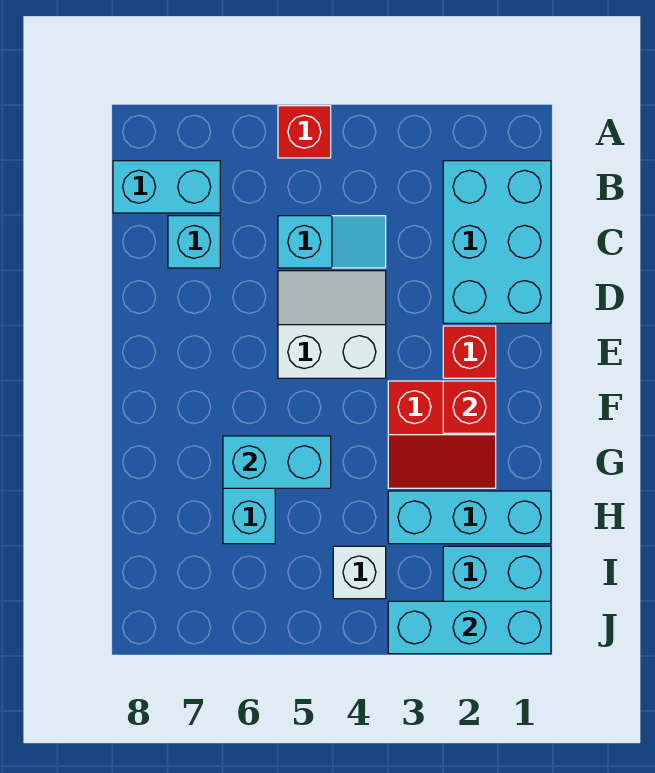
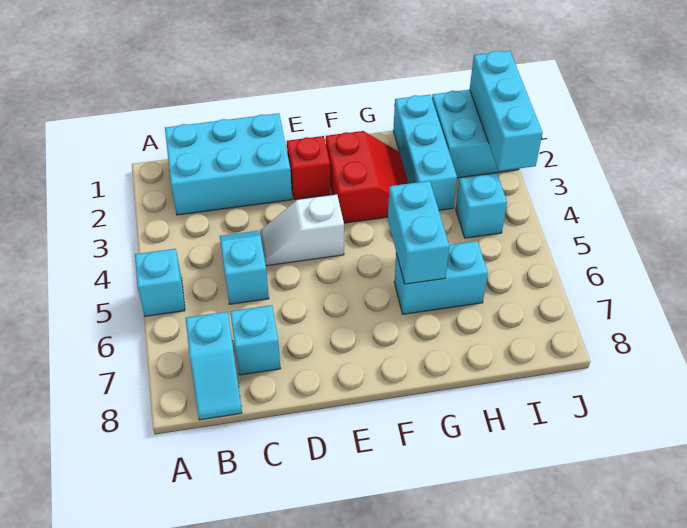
red 1x1 brick [278,106,331,158] -> cyan 1x1 brick [135,249,185,316]
cyan 1x2 brick [113,161,220,213] -> cyan 1x2 slope [186,312,242,420]
white 2x2 slope [278,271,386,378] -> white 1x2 slope [260,195,344,266]
red 1x1 brick [443,381,496,433] -> none
white 1x1 brick [333,546,386,599] -> cyan 1x1 brick [456,173,507,238]

